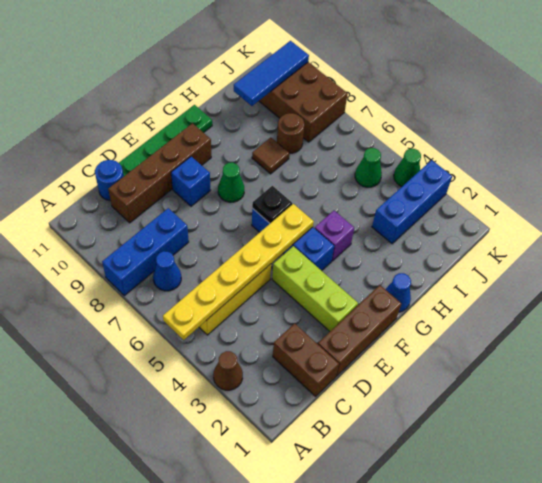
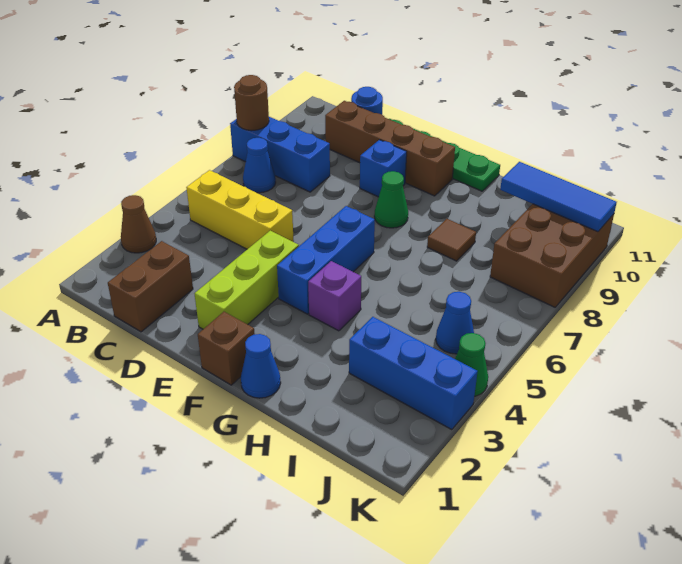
yellow 1x6 plate [163,204,314,340] -> none
brown 1x3 brick [318,285,401,376] -> brown 1x1 brick [198,312,255,385]
black 1x1 plate [252,186,292,223] -> none
brown 1x1 round brick [277,113,304,153] -> brown 1x1 round brick moved to [234,75,269,130]
green 1x1 cone [355,148,382,187] -> blue 1x1 cone [436,292,474,354]

